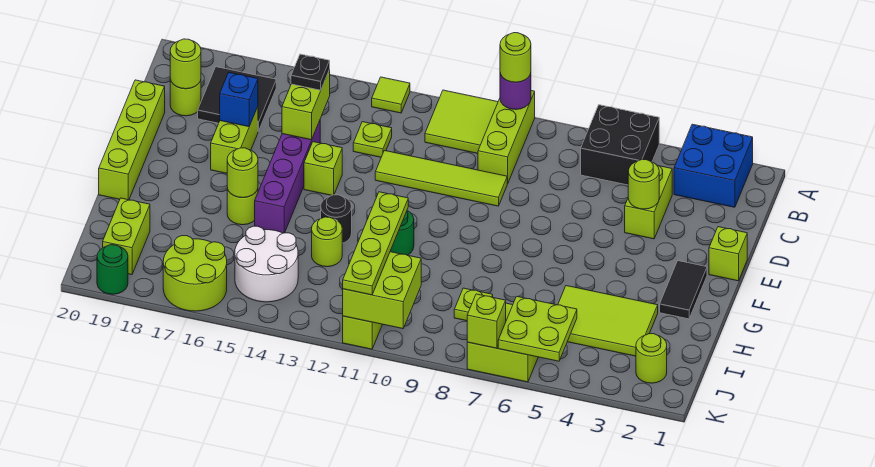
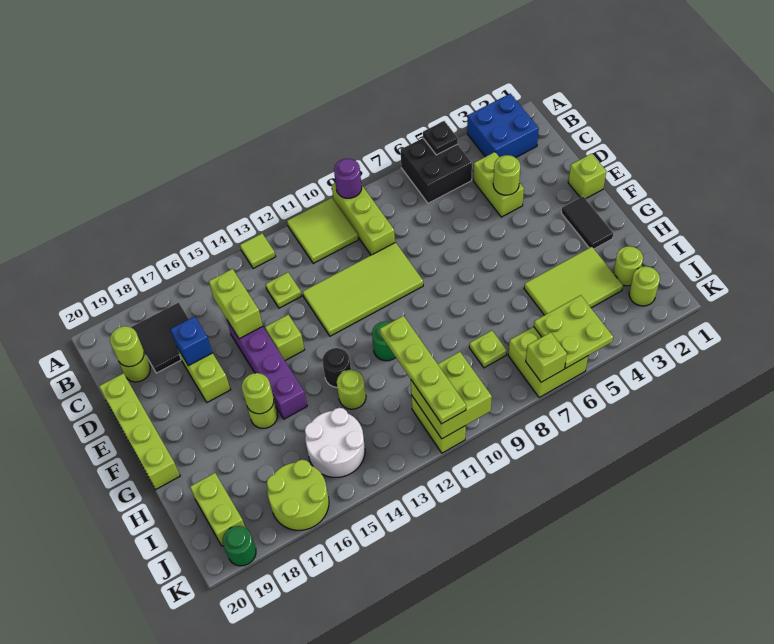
lime 1x1 round brick [500,33,531,82] -> lime 1x1 round brick moved to [613,246,643,286]
black 1x1 plate [291,54,330,90] -> black 1x1 plate moved to [423,121,458,155]
lime 1x4 tile [375,151,507,206] -> lime 2x4 tile [303,243,423,336]

